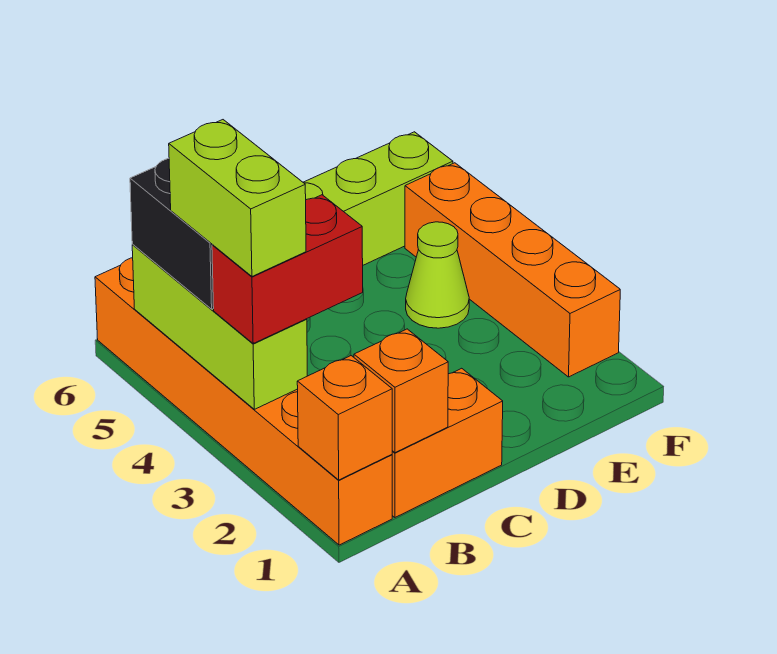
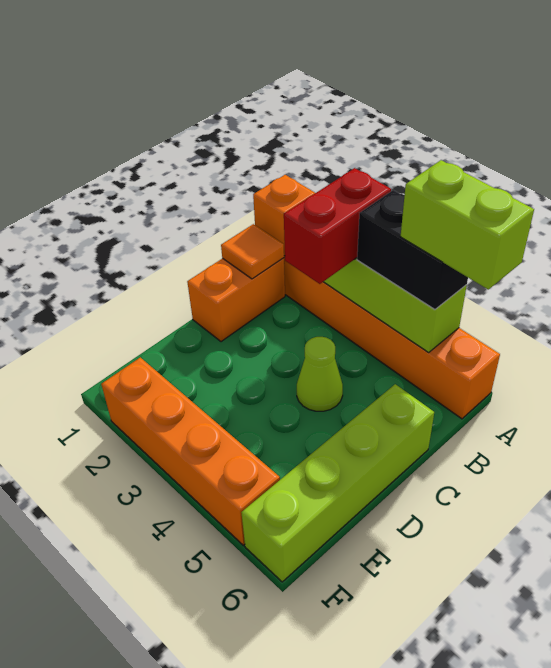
lime 1x2 brick [169,120,306,276] -> lime 1x2 brick moved to [401,160,534,290]
orange 1x1 brick [354,329,448,453] -> orange 1x1 tile [221,224,284,279]
lime 1x1 cone [406,222,469,328] -> lime 1x1 cone moved to [297,337,343,411]

